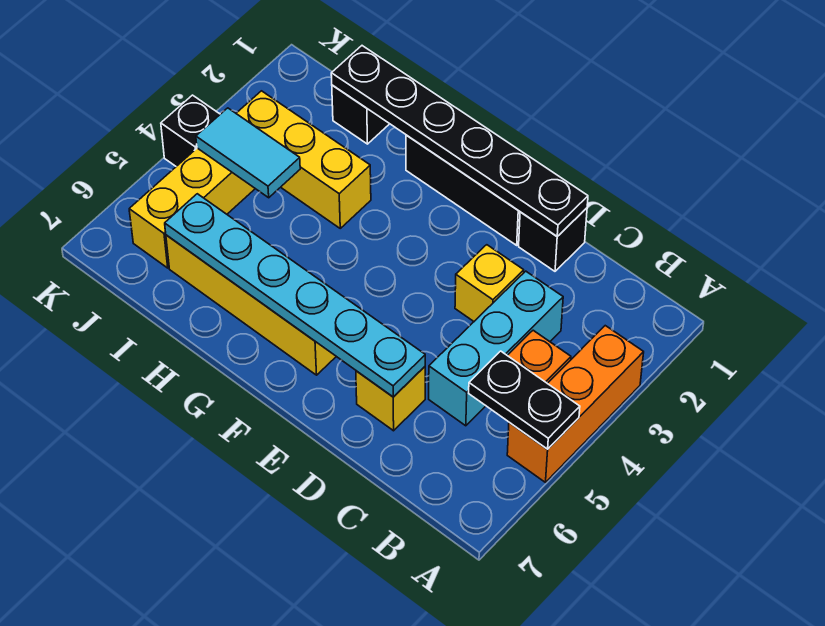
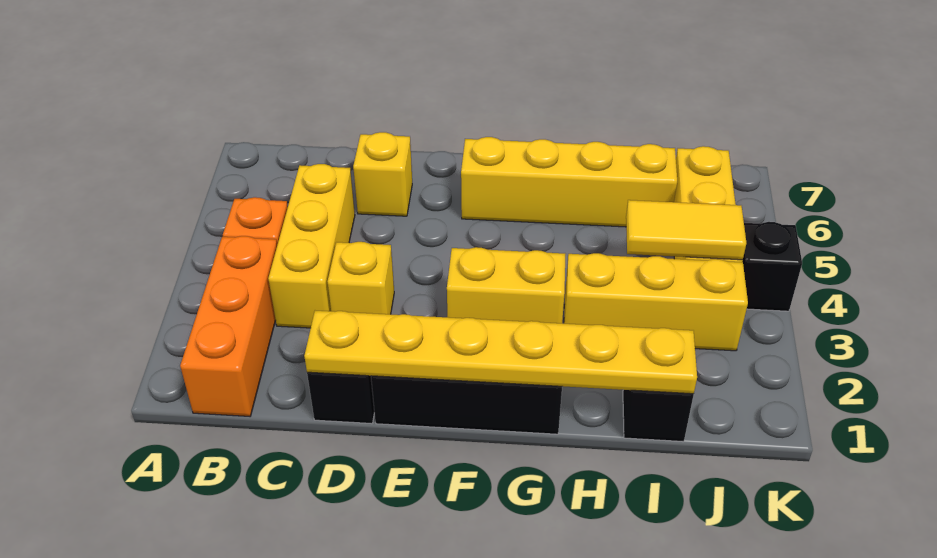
orange 1x3 brick [507,326,644,482] -> orange 1x3 brick moved to [180,236,277,416]
black 1x2 plate [469,351,580,449] -> none
cyan 1x3 brick [429,271,563,426] -> yellow 1x3 brick [268,164,355,328]
black 1x6 plate [331,46,588,236] -> yellow 1x6 plate [304,311,697,394]
cyan 1x6 plate [165,194,425,397] -> none
none -> yellow 1x2 brick [447,247,565,323]
cyan 1x2 tile [196,108,300,198] -> yellow 1x2 tile [626,200,746,260]

